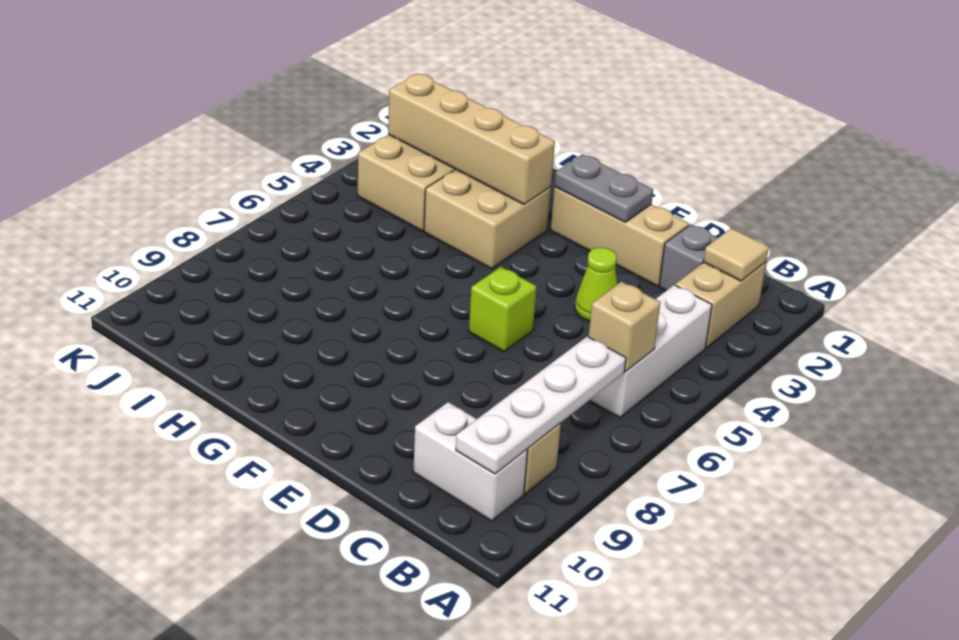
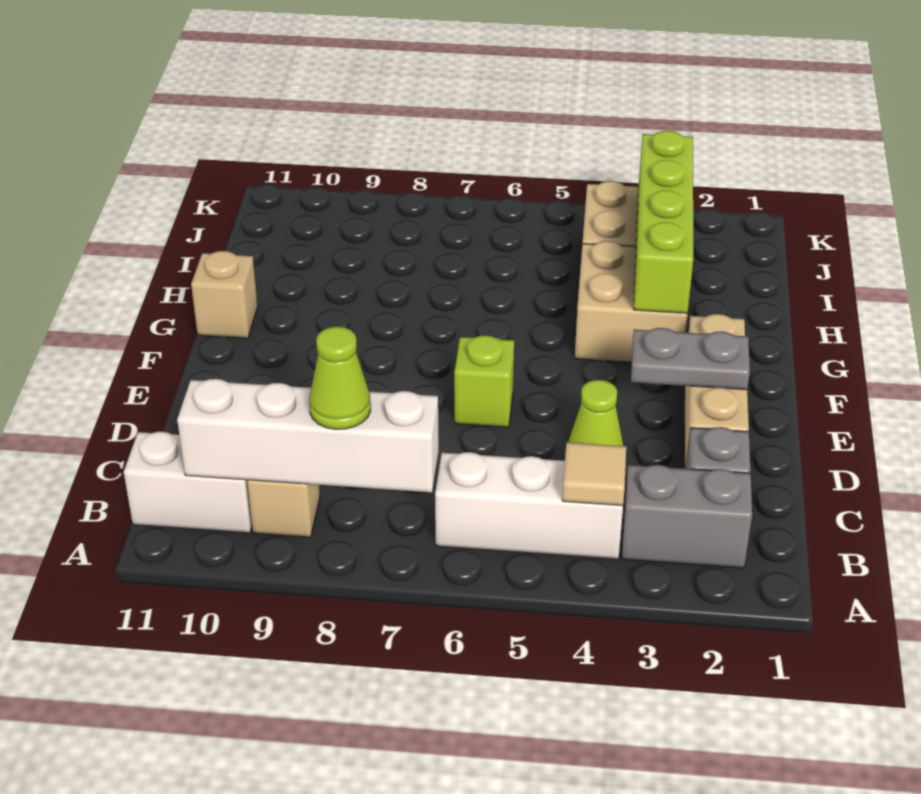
tan 1x2 brick [676,262,766,348] -> grey 1x2 brick [622,465,752,568]
tan 1x1 tile [704,228,769,281] -> tan 1x1 tile moved to [562,442,626,506]
tan 1x1 brick [589,282,660,371] -> tan 1x1 brick moved to [191,251,258,338]
white 1x4 plate [456,336,626,474] -> white 1x4 brick [177,379,439,492]
none -> lime 1x1 cone [309,327,371,429]
white 1x2 brick [413,402,528,521] -> white 1x2 brick turned to [124,432,252,533]
grey 1x2 plate [554,154,653,222] -> grey 1x2 plate turned to [631,328,750,390]
tan 1x4 brick [388,73,555,204] -> lime 1x4 brick [634,131,693,313]

